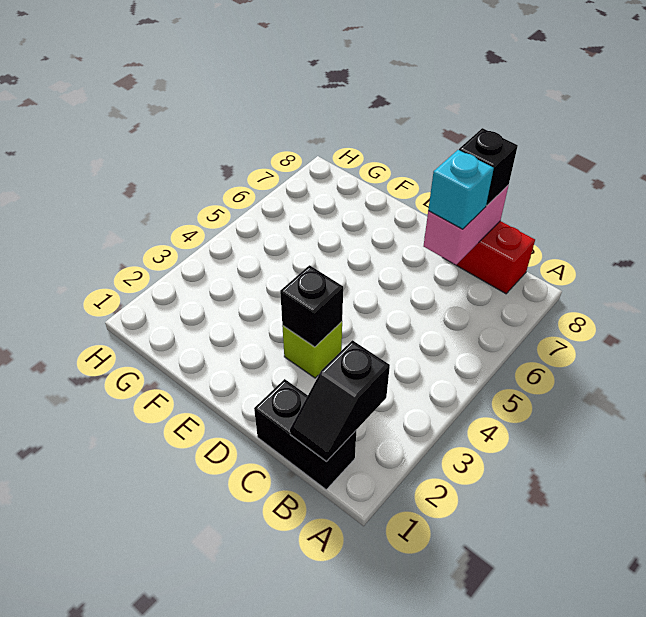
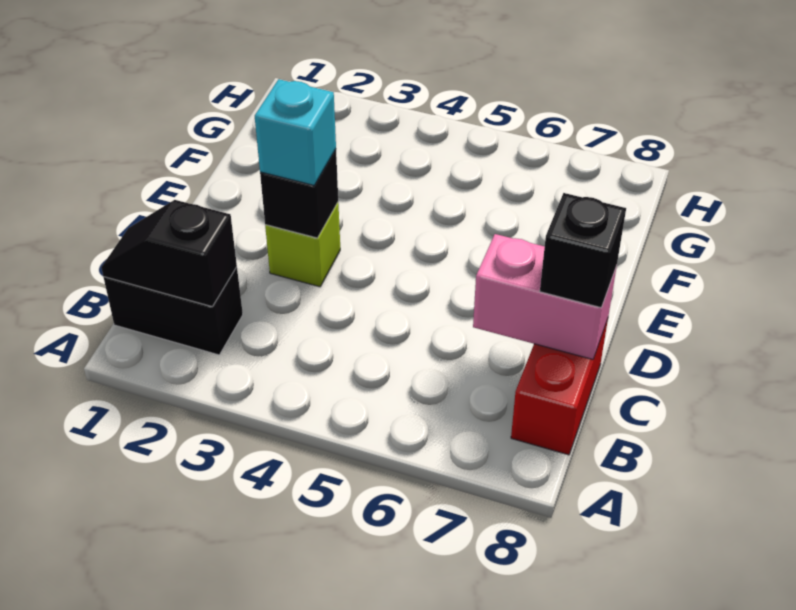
black 1x2 brick [254,379,356,490] -> black 1x2 brick turned to [103,267,243,355]
cyan 1x1 brick [428,150,494,229] -> cyan 1x1 brick moved to [255,79,336,185]

